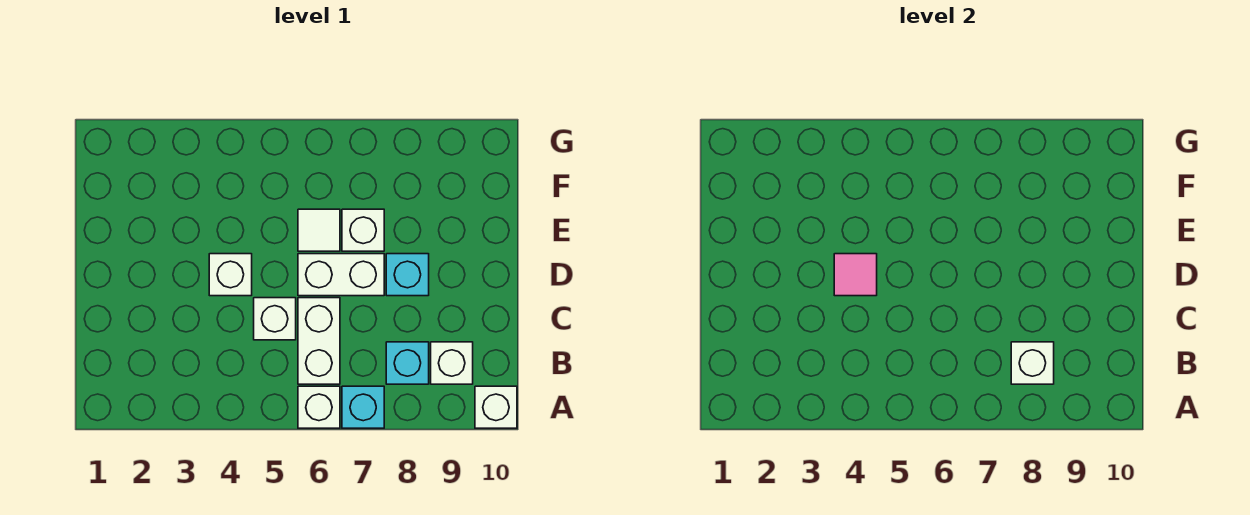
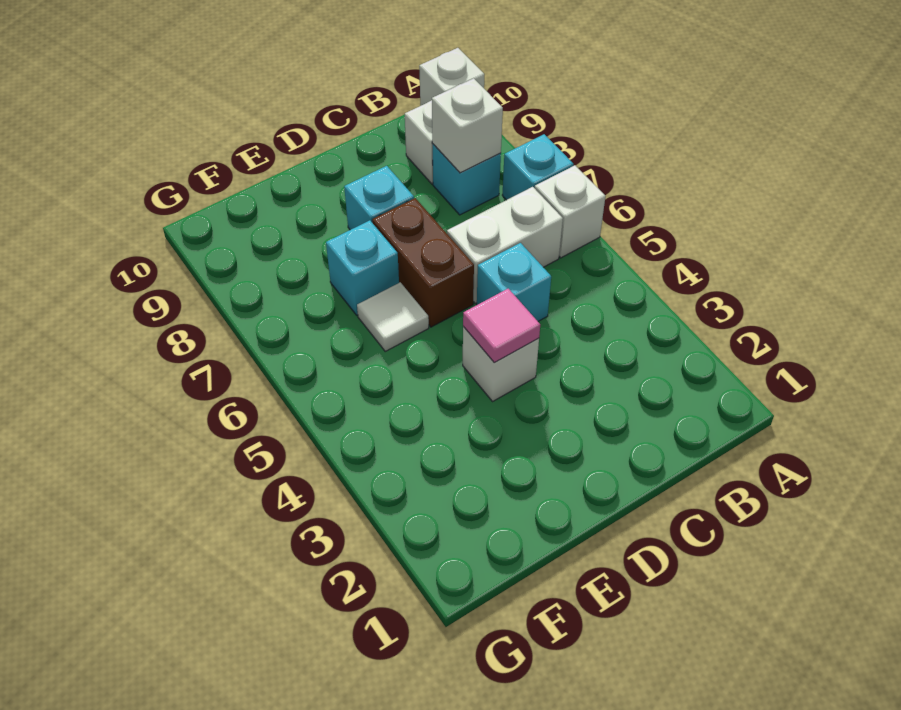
white 1x1 brick [254,298,296,340] -> cyan 1x1 brick [477,243,551,321]
white 1x2 brick [298,254,384,296] -> brown 1x2 brick [372,198,474,327]
white 1x1 brick [342,209,384,251] -> cyan 1x1 brick [326,220,399,315]

